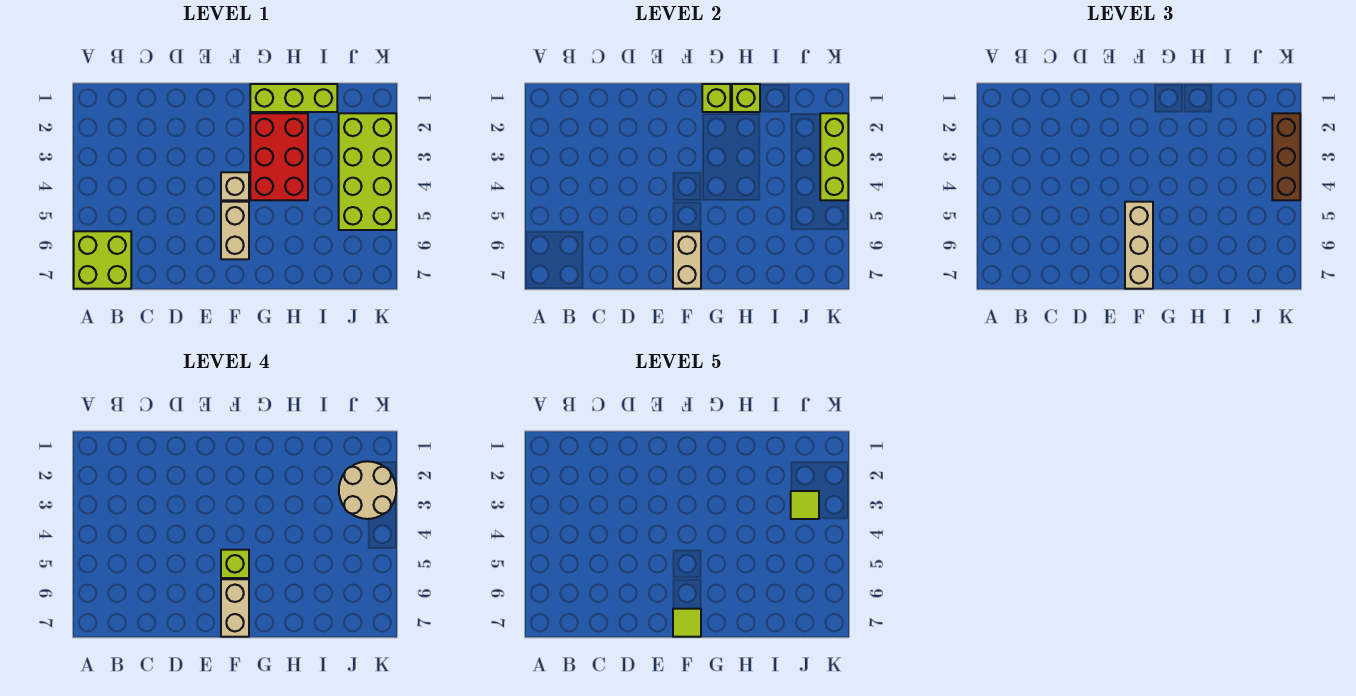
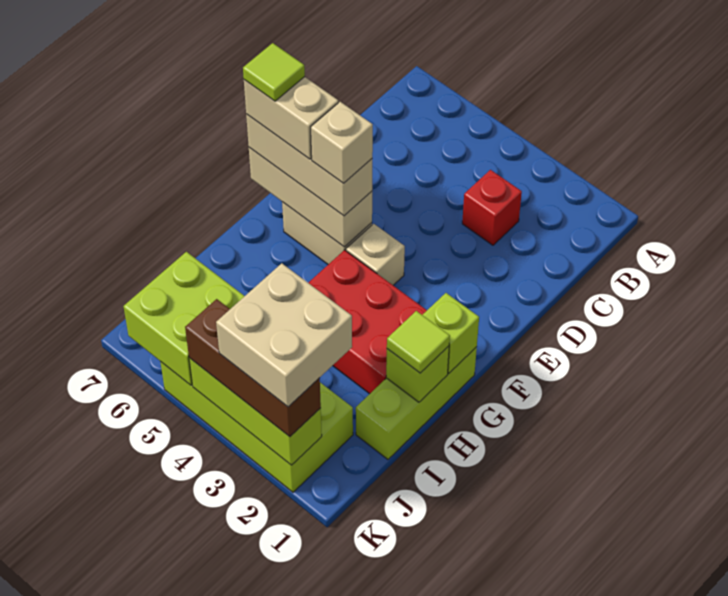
lime 2x2 brick [74,231,131,289] -> lime 2x2 brick moved to [123,252,244,385]
none -> red 1x1 brick [462,170,522,245]
lime 1x1 brick [221,550,249,578] -> tan 1x1 brick [311,102,373,183]
tan 1x2 brick [673,231,701,289] -> tan 1x3 brick [249,148,372,247]
tan 2x2 round brick [339,461,396,519] -> tan 2x2 brick [216,263,352,407]
lime 1x1 tile [791,491,819,519] -> lime 1x1 tile moved to [387,311,450,373]

